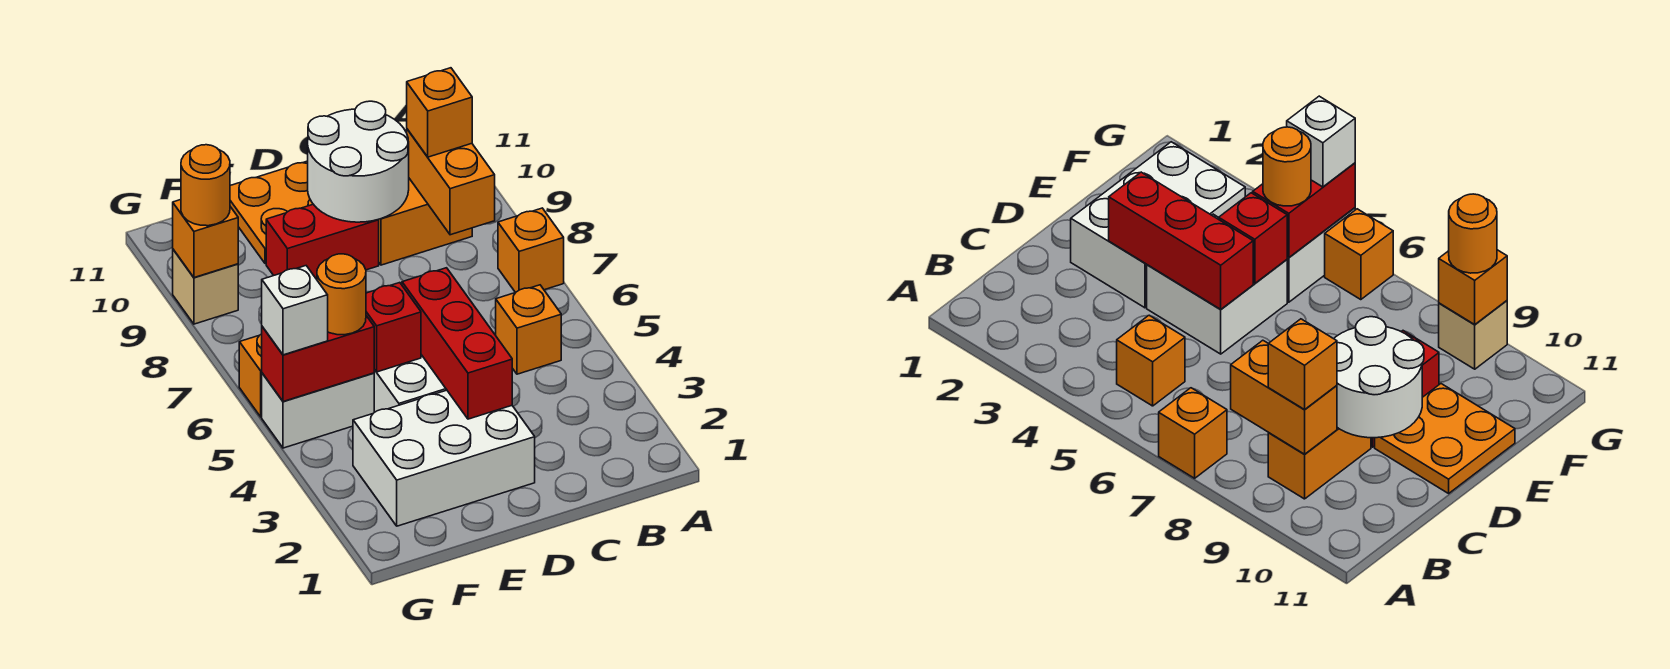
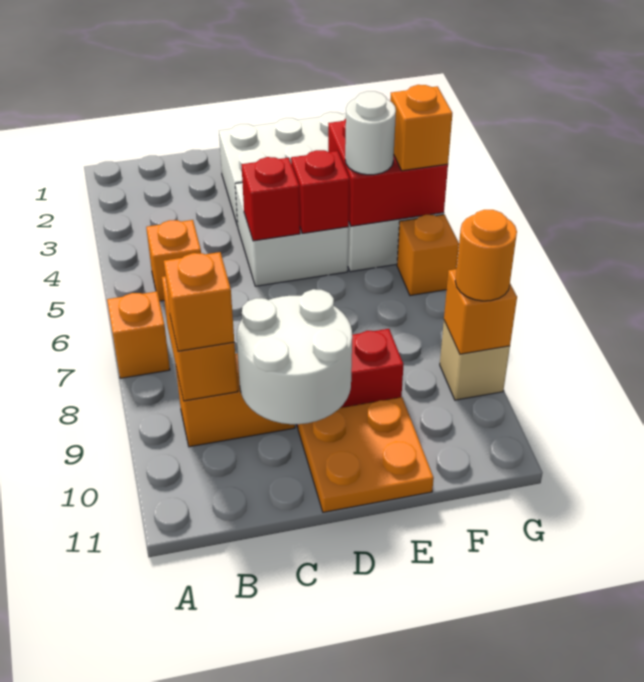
red 1x3 brick [402,268,512,419] -> red 1x1 brick [241,157,300,241]
red 1x2 brick [262,316,374,401] -> red 2x2 brick [328,119,448,226]
orange 1x1 round brick [317,254,366,335] -> white 1x1 round brick [345,91,396,175]
white 1x1 brick [262,266,328,355] -> orange 1x1 brick [390,85,452,171]

